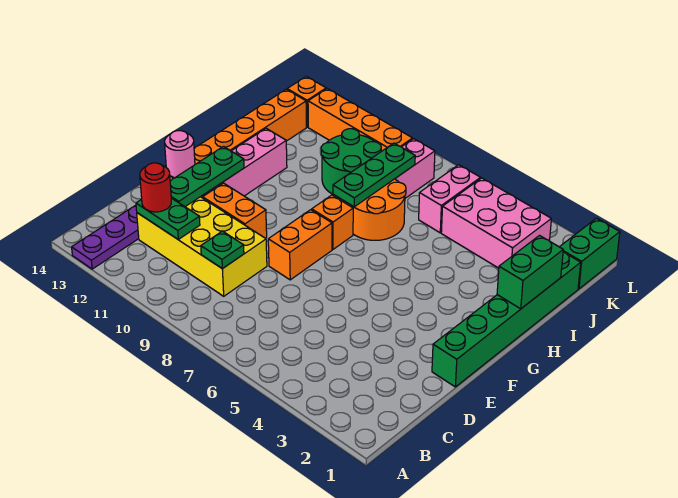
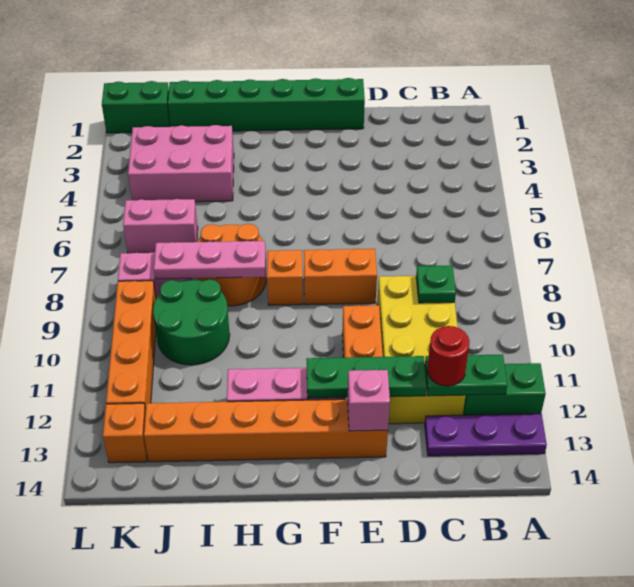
green 1x2 plate [136,198,200,240] -> green 1x2 plate turned to [425,354,507,396]
pink 1x1 round brick [165,131,195,178] -> pink 1x1 brick [348,370,390,431]
green 1x2 brick [497,236,563,309] -> green 1x2 brick moved to [463,363,546,415]
green 1x3 plate [333,143,415,207] -> pink 1x3 plate [154,241,265,279]
pink 2x3 brick [441,178,551,268] -> pink 2x3 brick turned to [128,125,234,202]

